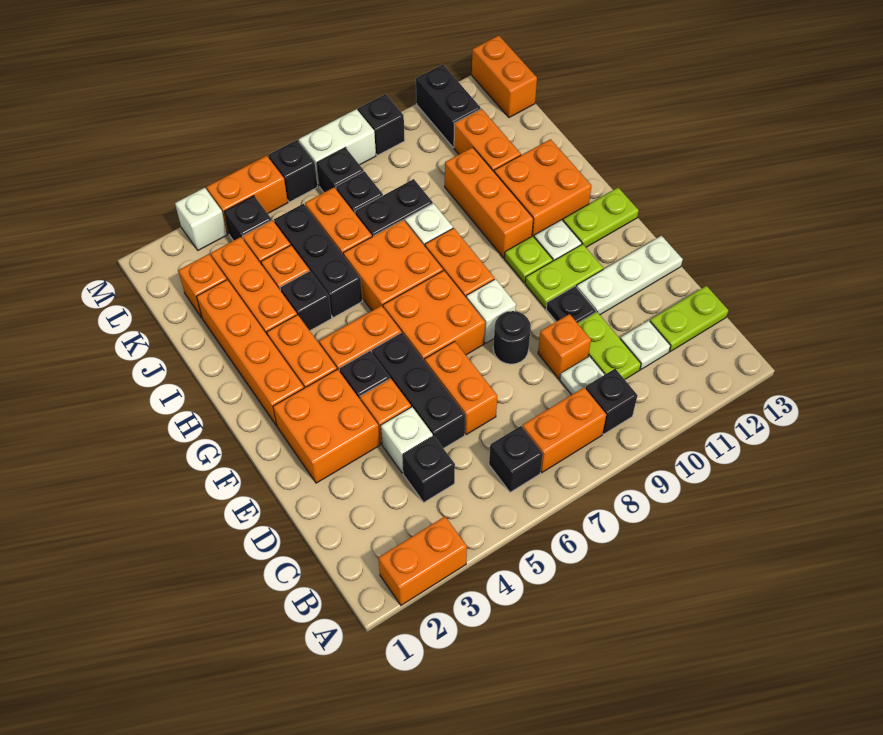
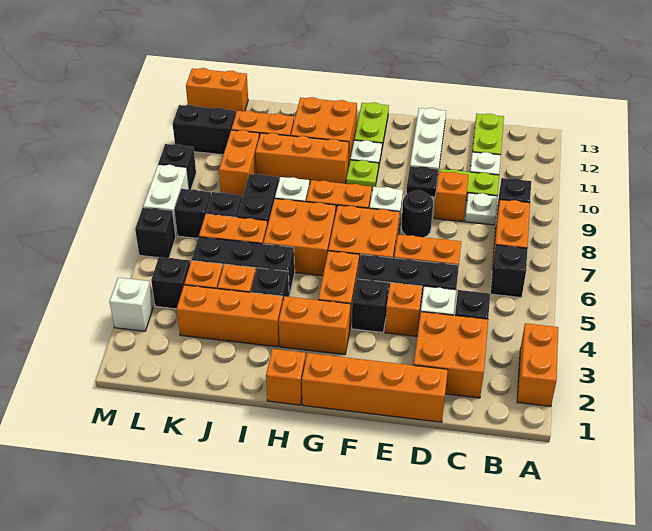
orange 2x2 brick [273,369,380,483] -> orange 2x2 brick moved to [414,312,488,398]
lime 1x2 plate [525,244,603,308] -> none
orange 1x4 brick [197,280,304,426] -> orange 1x4 brick moved to [302,353,448,422]
orange 1x1 brick [178,254,227,318] -> orange 1x1 brick moved to [266,349,306,405]
orange 1x2 brick [207,156,288,234] -> orange 1x2 brick moved to [219,130,259,198]

